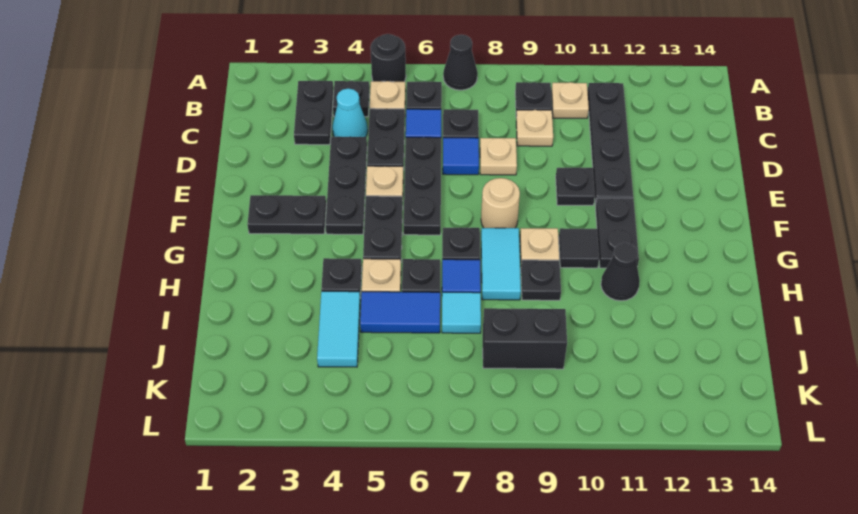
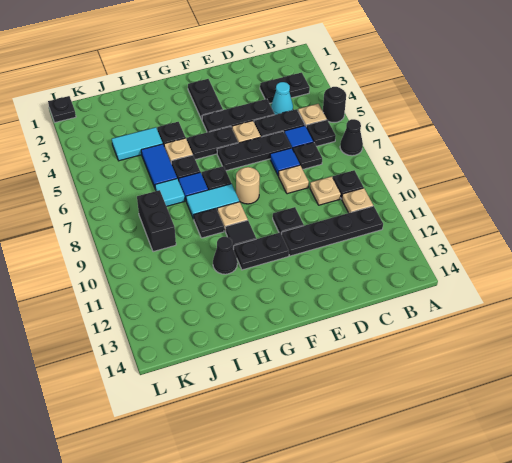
black 1x1 plate [333,81,369,117] -> black 1x1 plate moved to [48,96,76,122]

